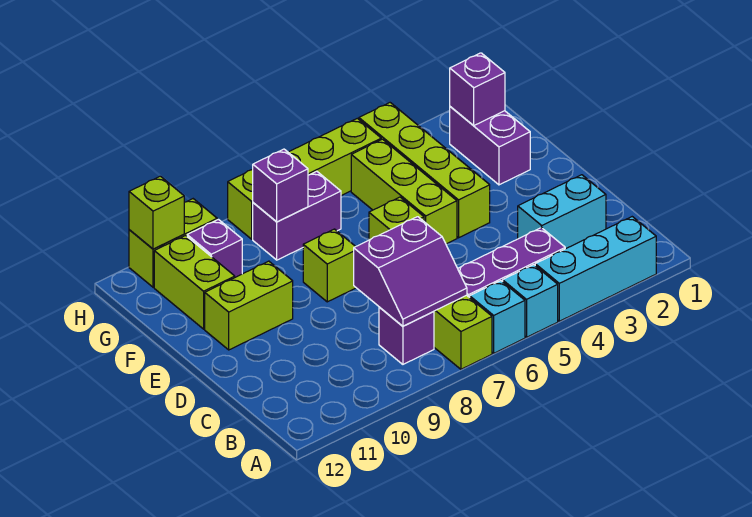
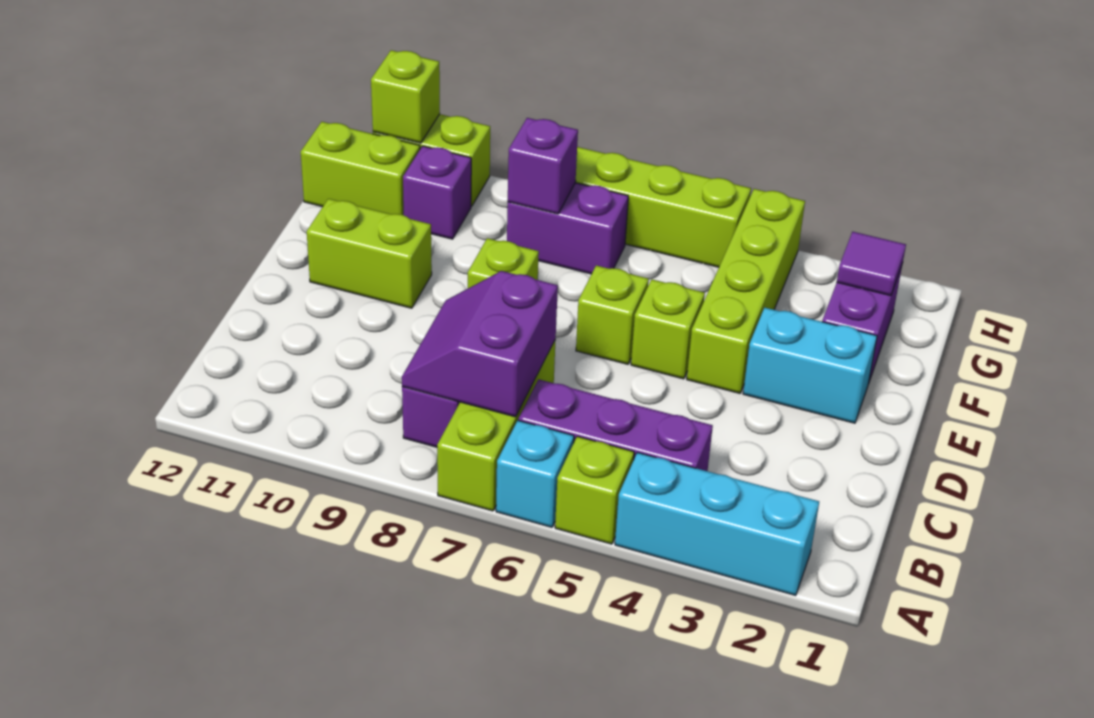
cyan 1x1 brick [503,265,558,337] -> lime 1x1 brick [555,436,634,544]
purple 2x2 slope [354,217,467,326] -> purple 2x2 slope turned to [402,271,558,417]
cyan 1x2 brick [518,175,606,249] -> cyan 1x2 brick moved to [743,308,877,423]
lime 1x3 brick [351,139,457,244] -> lime 1x1 brick [631,279,705,379]
lime 1x2 brick [154,236,235,329] -> lime 1x2 brick turned to [301,122,420,215]
purple 1x1 brick [450,53,505,126] -> purple 1x1 tile [837,232,906,296]

